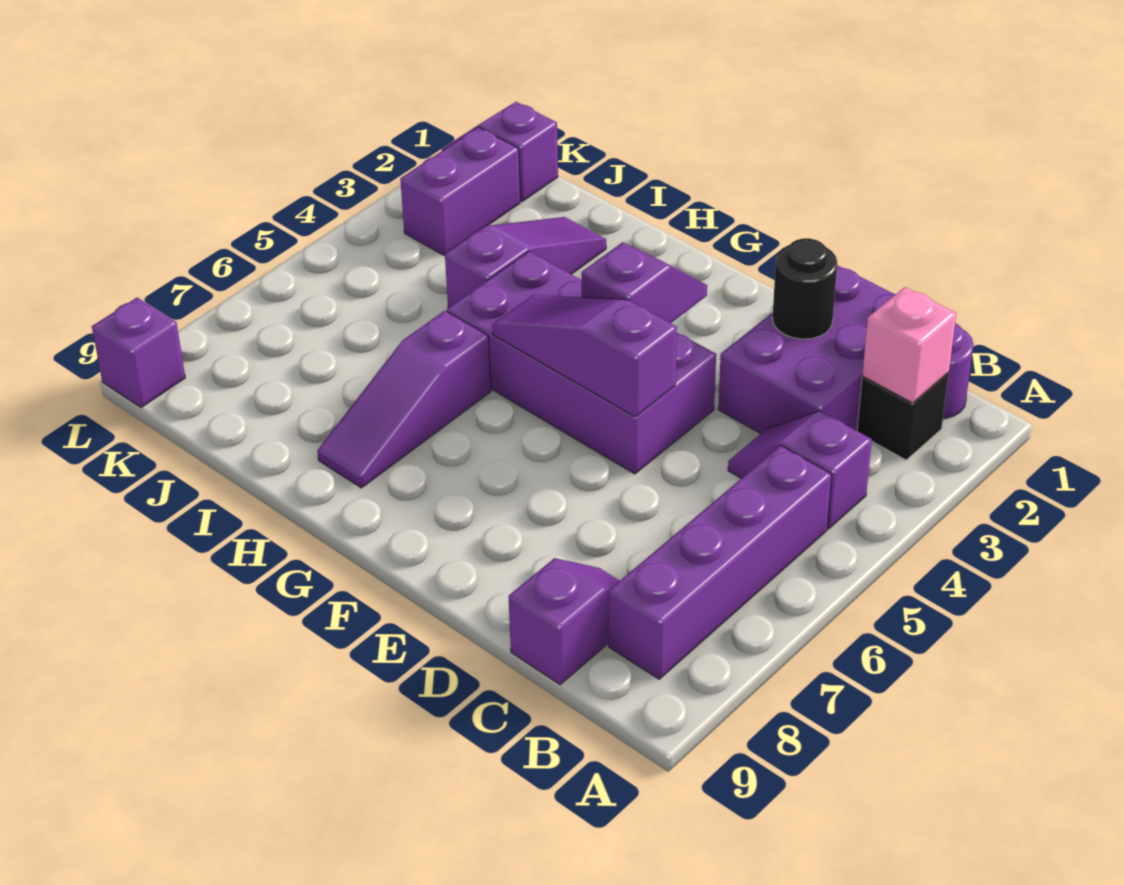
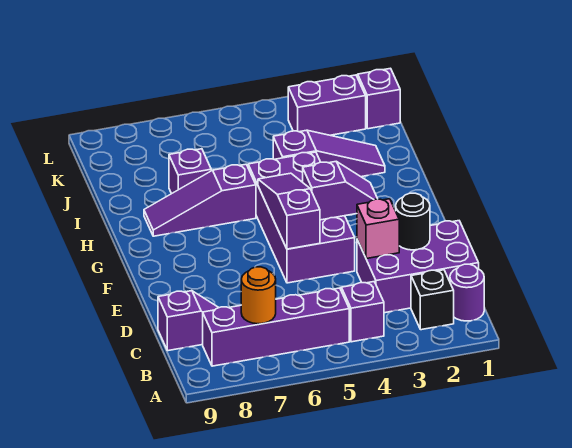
pink 1x1 brick [862,287,956,403] -> pink 1x1 brick moved to [357,199,399,259]
none -> orange 1x1 round brick [241,267,276,324]
purple 1x1 brick [92,298,185,408] -> purple 1x1 brick moved to [169,149,211,194]

